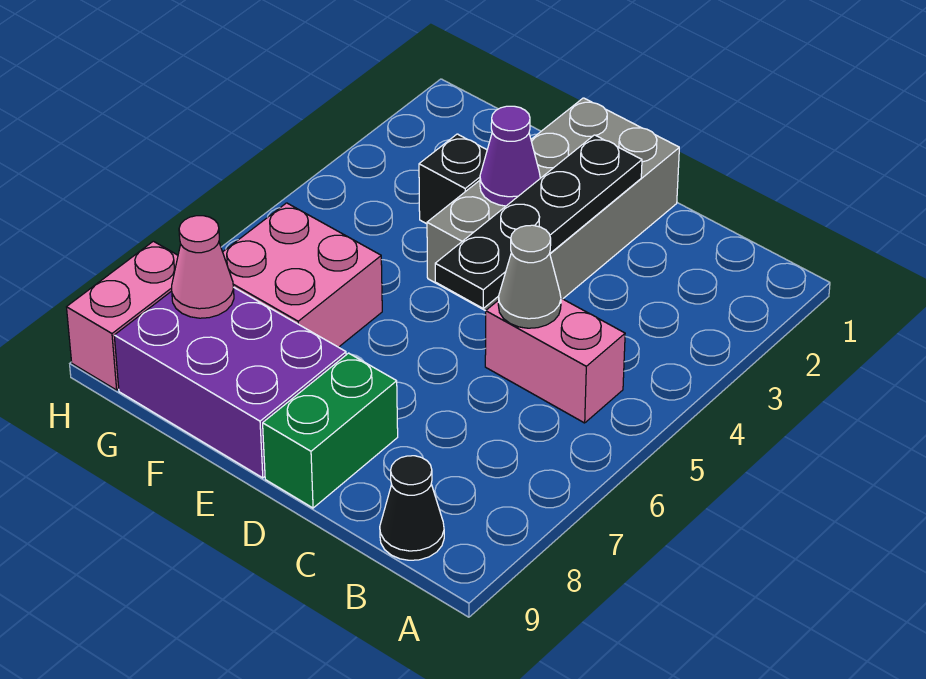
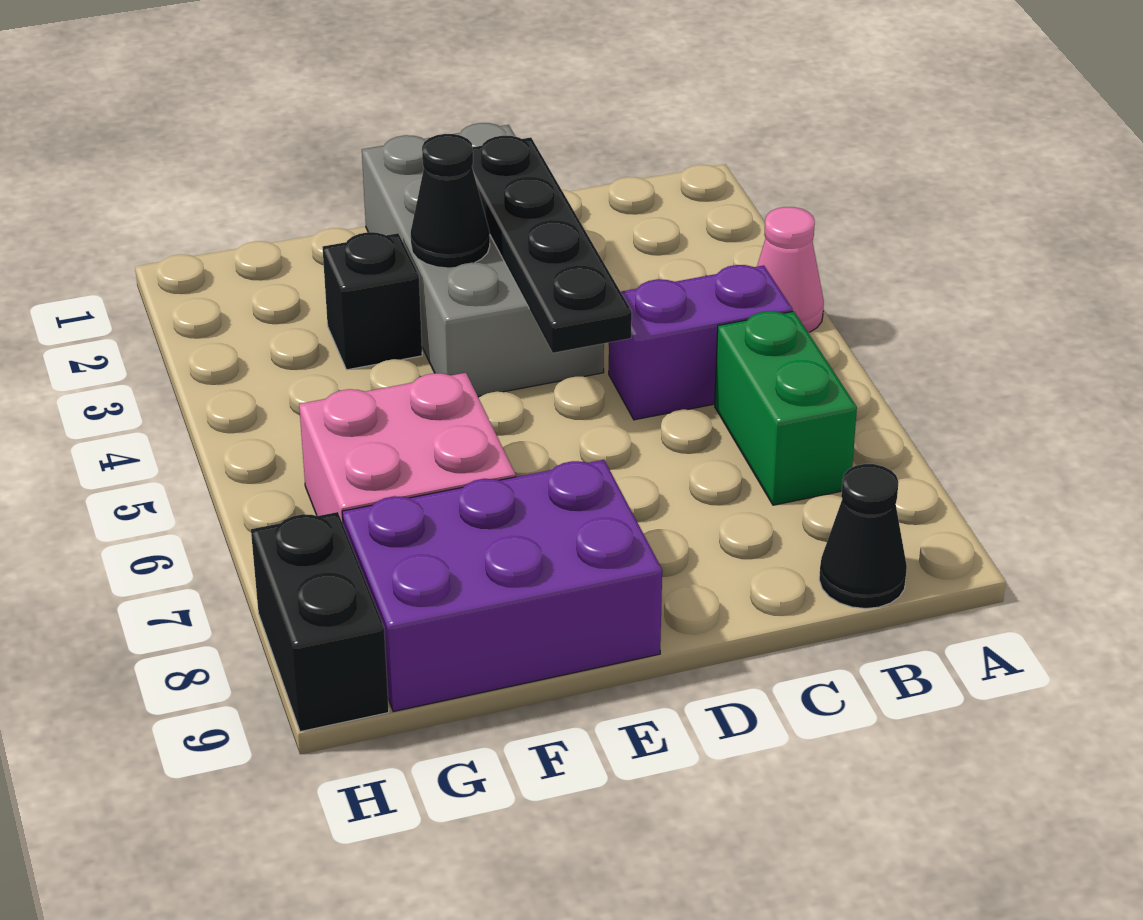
pink 1x2 brick [485,298,625,423] -> purple 1x2 brick [609,265,793,420]
grey 1x1 cone [498,225,561,328] -> none
green 1x2 brick [263,353,398,508] -> green 1x2 brick moved to [715,311,857,505]
purple 1x1 cone [480,106,540,206] -> black 1x1 cone [411,134,490,268]
pink 1x1 cone [172,216,234,318] -> pink 1x1 cone moved to [757,207,824,333]
pink 1x2 brick [67,241,178,390] -> black 1x2 brick [251,512,389,732]

